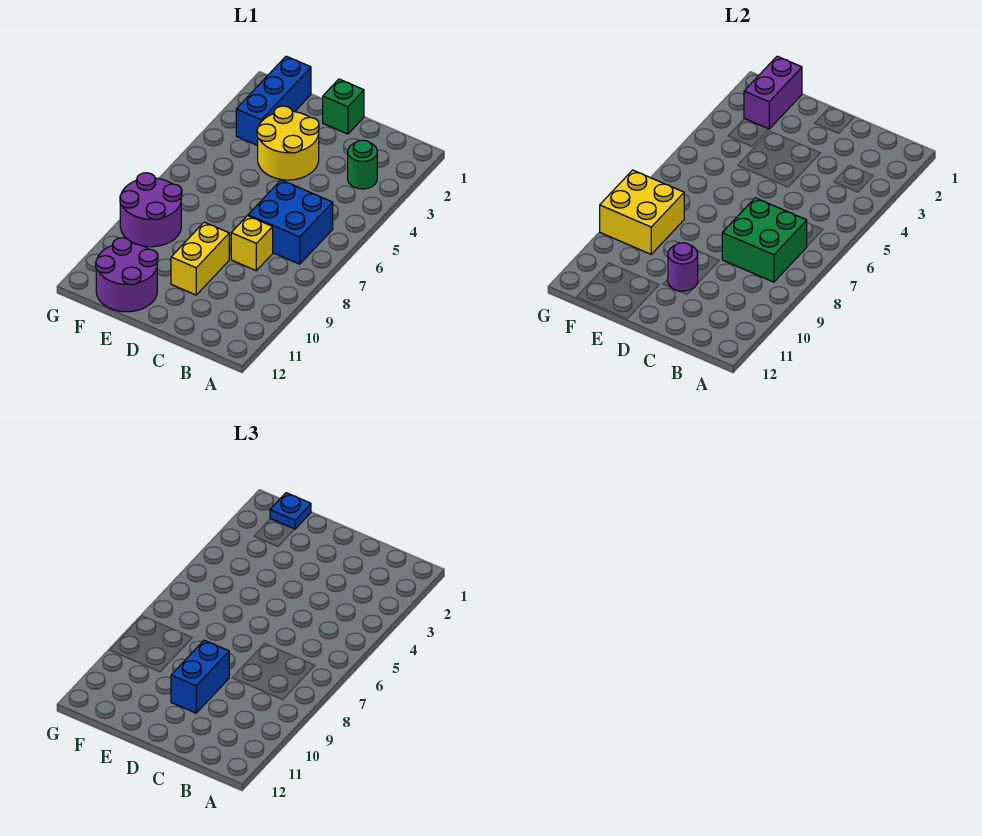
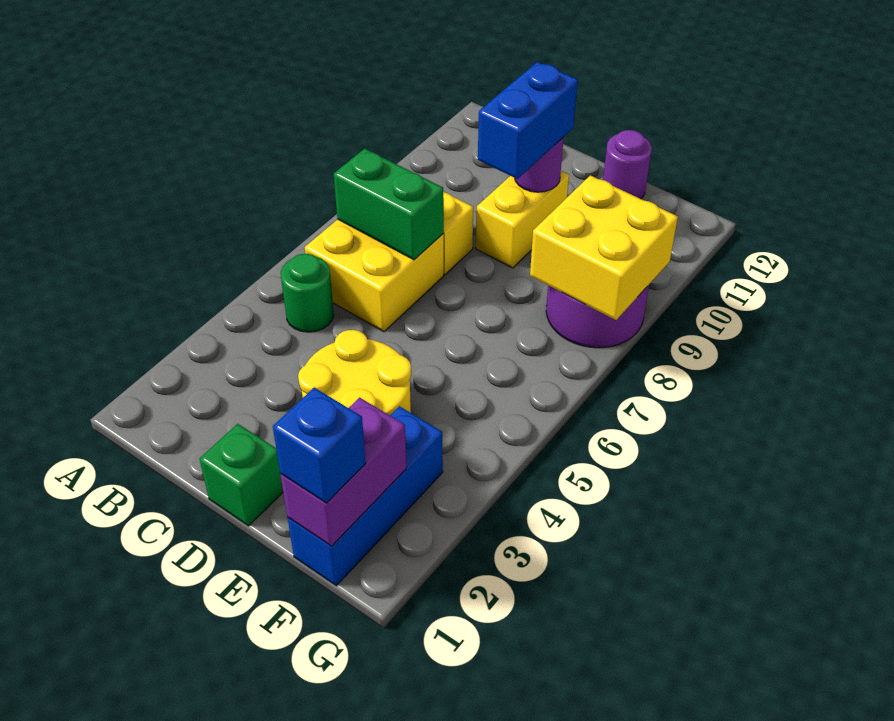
green 1x1 round brick [348,140,377,189] -> green 1x1 round brick moved to [281,254,334,332]
blue 2x2 brick [248,180,333,264] -> yellow 2x2 brick [305,219,444,332]
green 2x2 brick [722,198,807,282] -> green 1x2 brick [334,149,444,260]
purple 2x2 round brick [96,238,158,312] -> purple 1x1 round brick [603,130,652,199]
blue 1x1 plate [270,493,311,529] -> blue 1x1 brick [273,388,366,503]

